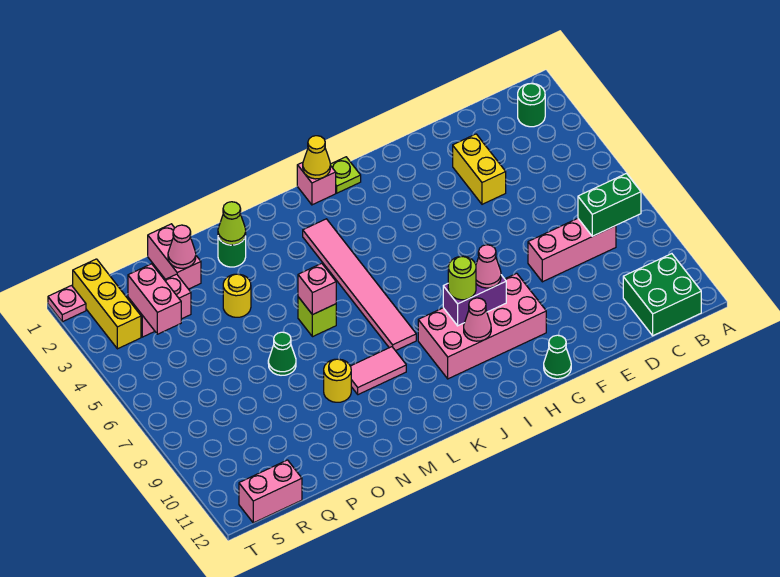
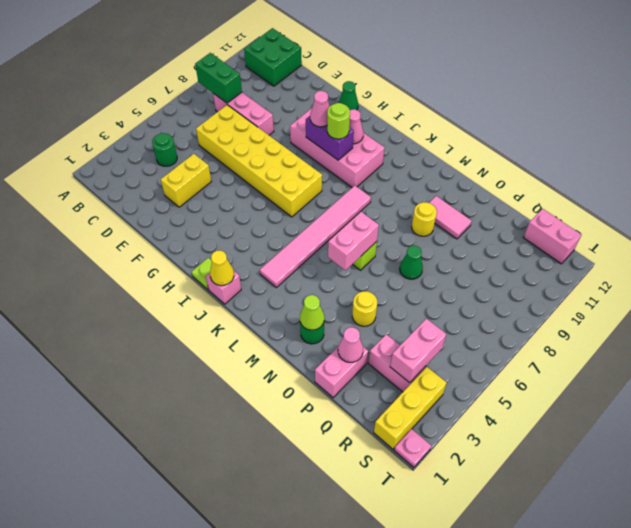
green 1x1 round brick [518,84,545,127] -> green 1x1 round brick moved to [152,133,177,166]
none -> yellow 2x6 brick [196,105,322,217]
pink 1x2 tile [351,347,406,395] -> pink 1x2 tile moved to [429,196,472,239]
pink 1x1 brick [298,263,336,315] -> pink 1x2 brick [328,212,379,270]

